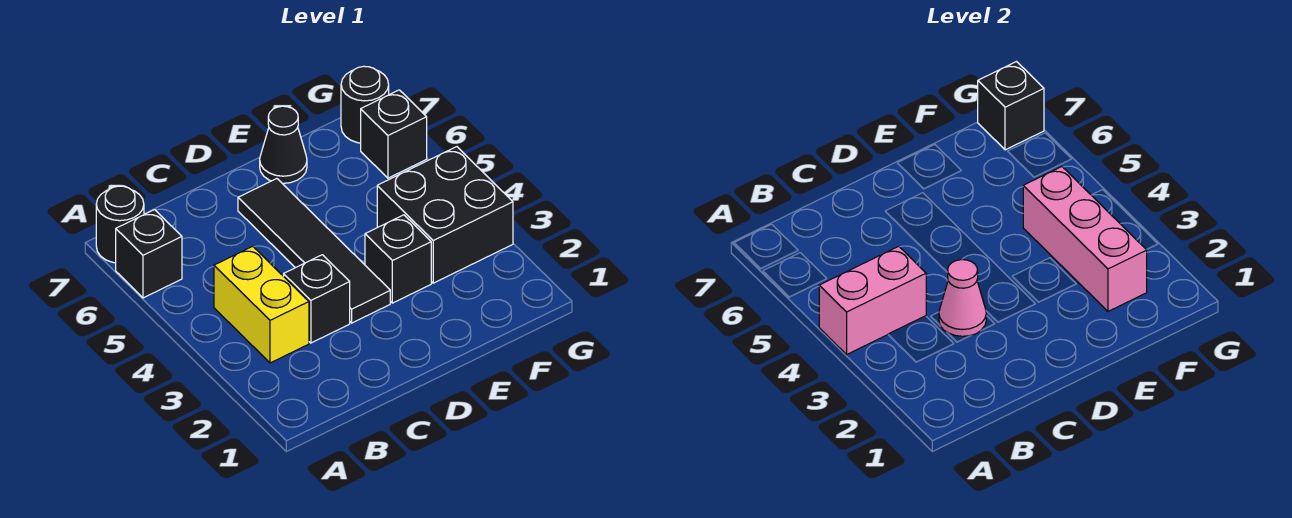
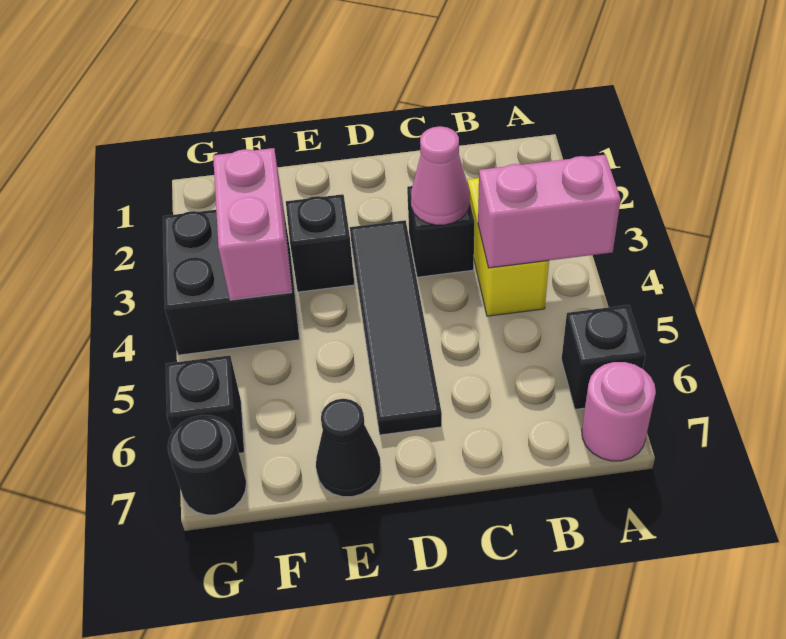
black 1x1 round brick [96,186,144,263] -> pink 1x1 round brick [582,362,656,461]
pink 1x3 brick [1023,167,1147,311] -> pink 1x2 brick [213,148,292,300]
black 1x1 brick [978,62,1044,150] -> none

